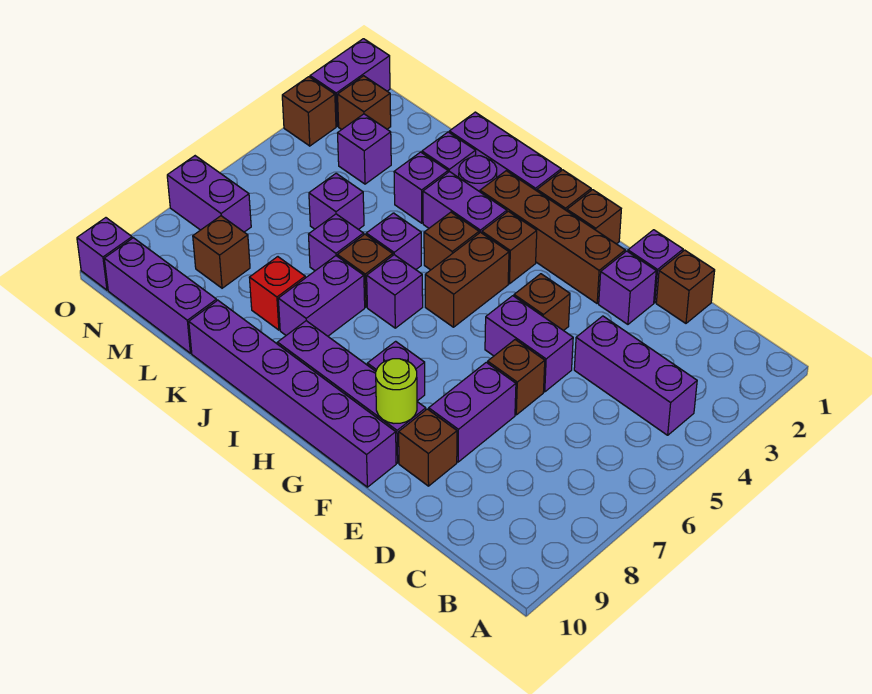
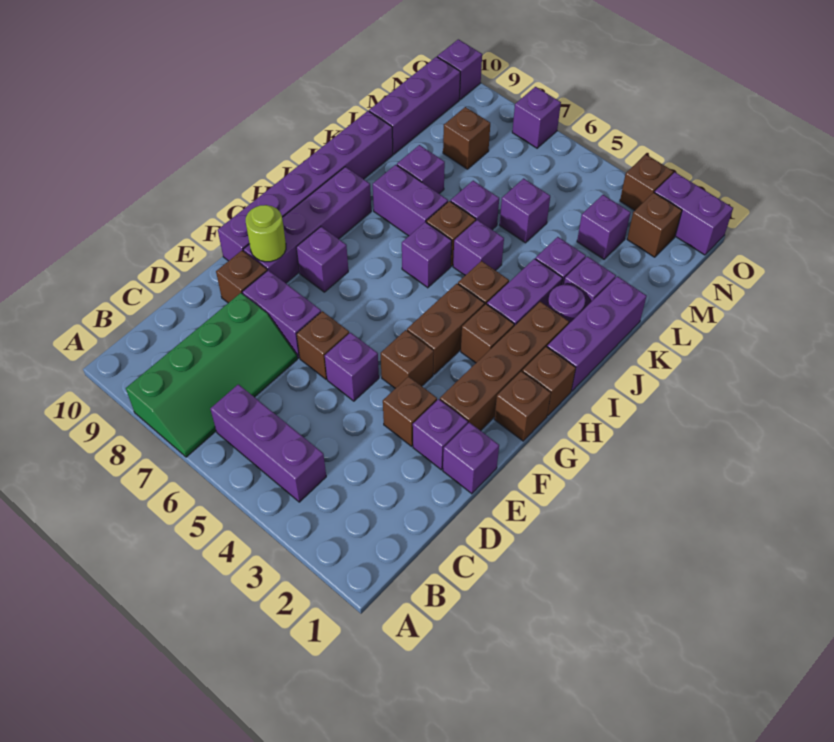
none -> green 2x4 slope [126,293,297,457]
purple 1x3 brick [574,316,697,435] -> purple 1x3 brick turned to [210,384,326,502]
brown 1x1 brick [656,250,715,323] -> brown 1x1 brick moved to [383,376,437,446]
purple 1x2 brick [485,296,573,392] -> purple 1x1 brick [325,333,379,401]
brown 1x2 brick [425,232,509,327] -> brown 1x2 brick turned to [407,284,485,374]
red 1x1 brick [249,257,305,330] -> purple 1x1 brick [397,145,445,193]
purple 1x2 brick [167,156,251,232] -> purple 1x1 brick [512,87,561,148]

